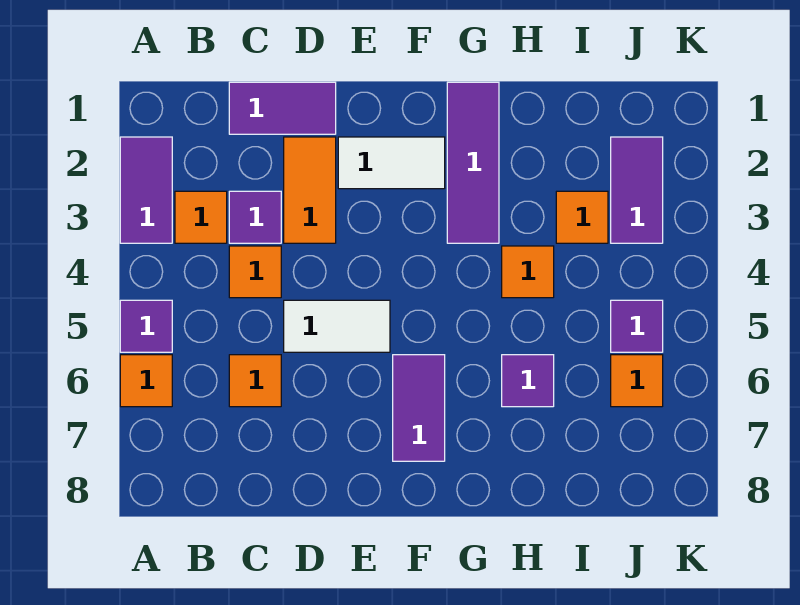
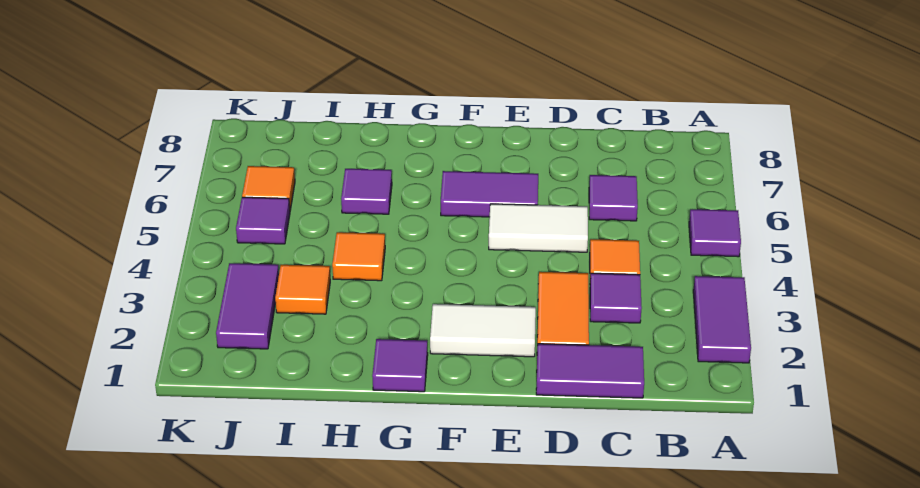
orange 1x1 tile [120,355,172,407] -> none
orange 1x1 tile [175,191,227,243] -> none
orange 1x1 tile [229,355,281,407] -> purple 1x1 tile [589,175,638,221]
purple 1x2 tile [393,355,445,461] -> purple 1x2 tile turned to [441,171,538,217]
purple 1x3 tile [447,82,499,243] -> purple 1x1 tile [372,339,428,392]

